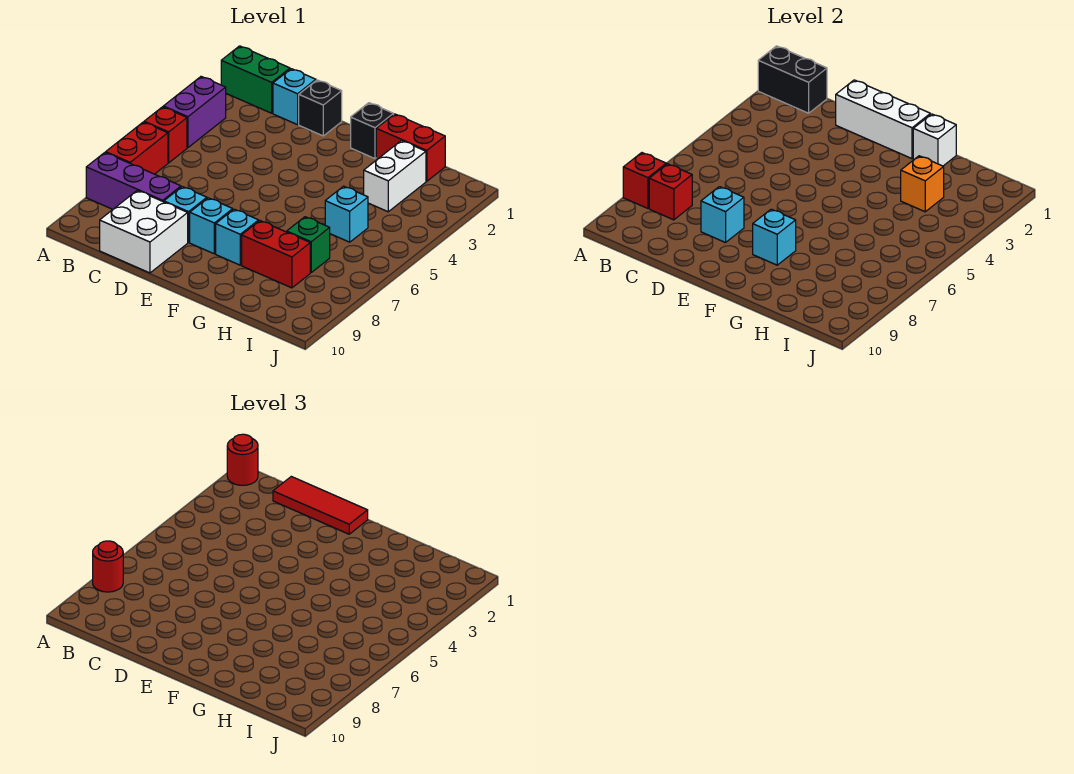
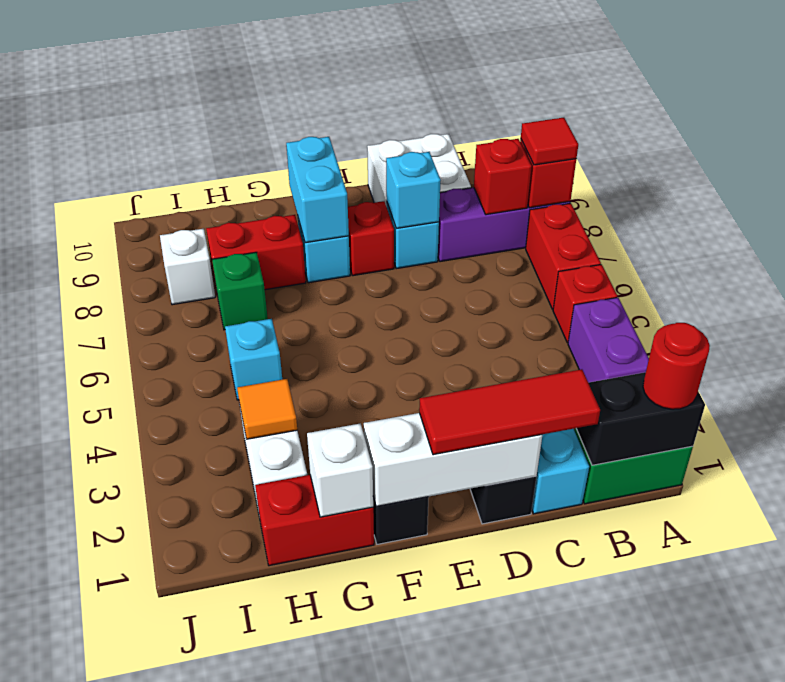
red 1x1 round brick [93,541,123,592] -> red 1x1 tile [521,118,578,165]
cyan 1x1 brick [190,198,233,254] -> red 1x1 brick [348,201,394,276]
cyan 1x1 brick [753,209,796,265] -> cyan 1x2 brick [286,137,349,243]
orange 1x1 brick [901,156,944,212] -> orange 1x1 tile [237,379,297,439]
none -> white 1x1 brick [160,229,215,305]

